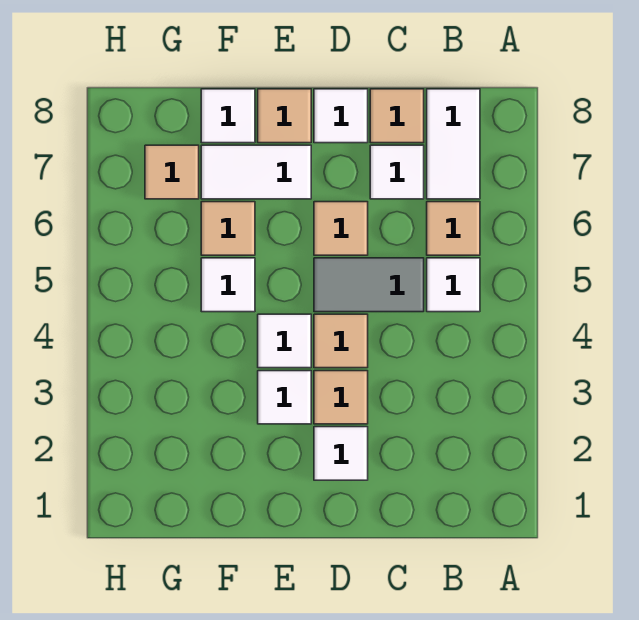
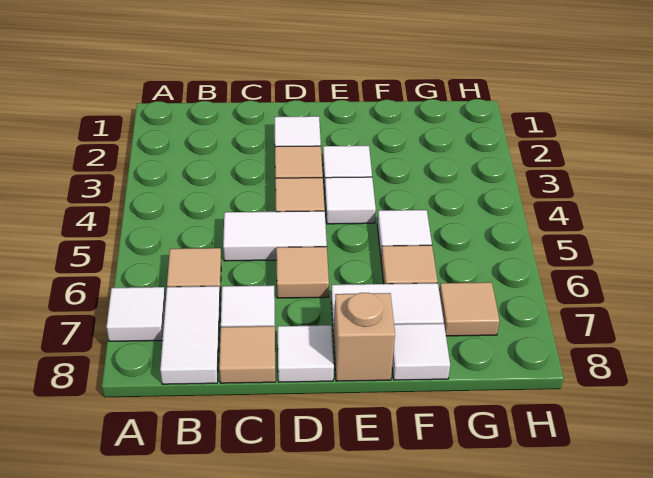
white 1x1 tile [427,258,480,312] -> white 1x1 tile moved to [107,287,166,341]
grey 1x2 tile [314,258,424,312] -> white 1x2 tile [223,211,327,261]
tan 1x1 tile [258,89,311,143] -> tan 1x1 brick [334,293,395,381]

